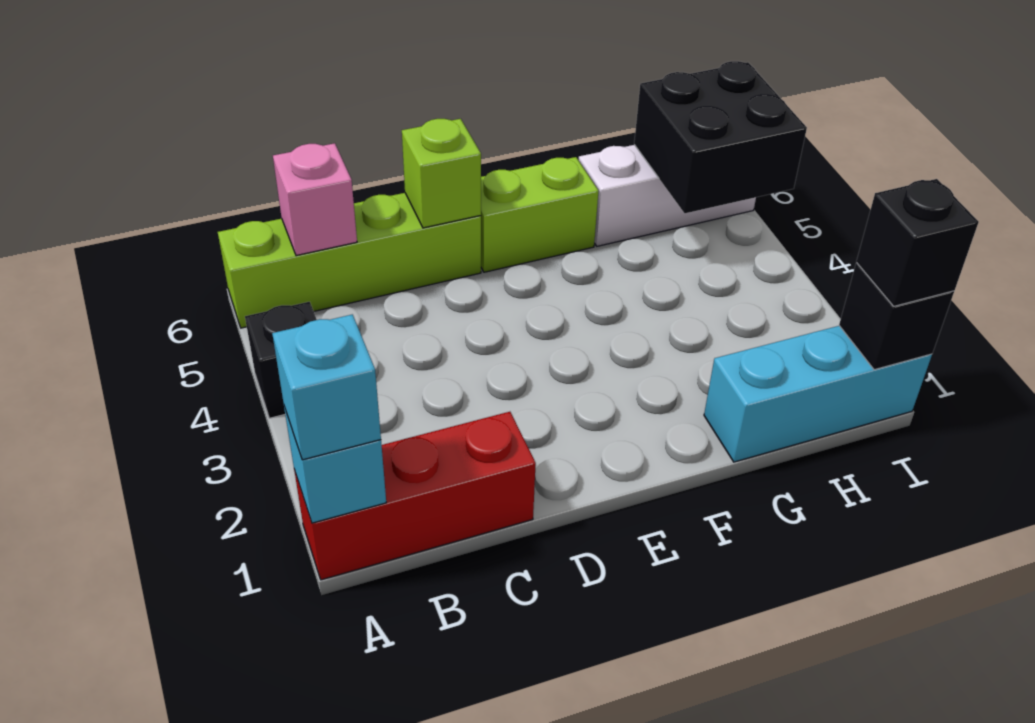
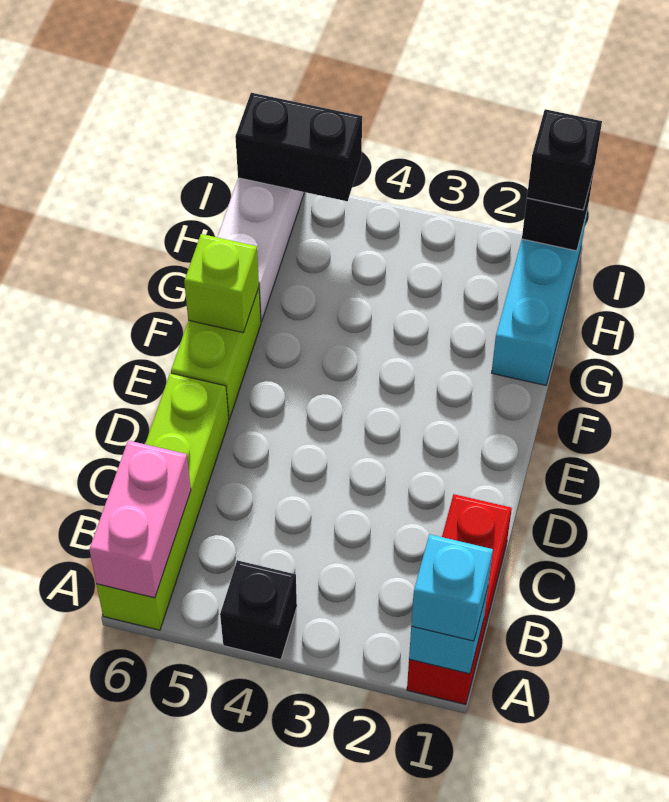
pink 1x1 brick [273,143,357,256] -> pink 1x2 brick [89,440,191,598]
lime 1x1 brick [402,119,481,228] -> lime 1x1 brick moved to [184,234,259,333]
black 2x2 brick [634,61,807,213] -> black 1x2 brick [235,93,362,201]

